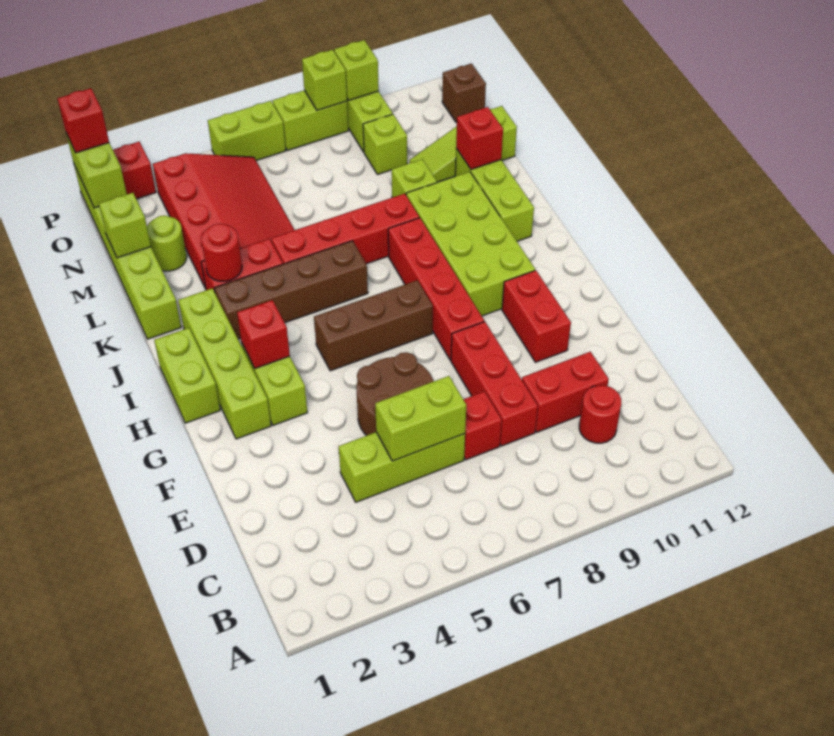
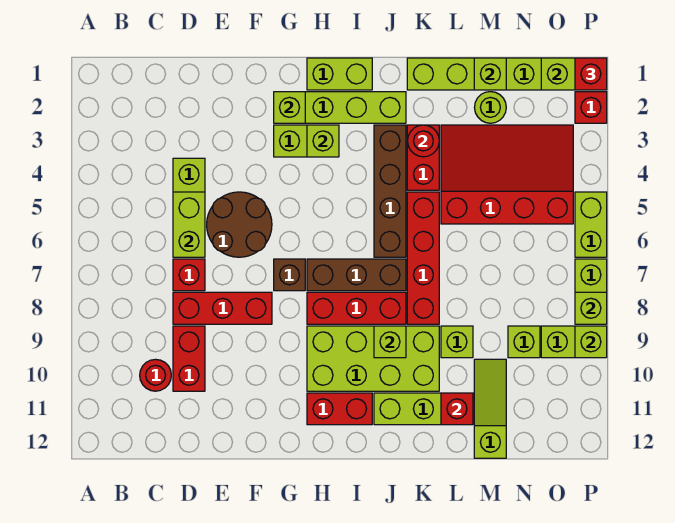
red 1x2 brick [502,270,571,362] -> red 1x2 brick moved to [307,393,372,425]
none -> lime 1x1 brick [274,92,305,123]
red 1x4 brick [388,218,484,360] -> red 1x3 brick [307,292,406,324]
red 1x1 brick [237,300,290,368] -> lime 1x1 brick [307,125,339,157]
brown 1x3 brick [314,280,433,371] -> brown 1x3 brick turned to [307,259,406,291]
none -> lime 1x1 brick [374,326,406,358]
red 3x4 slope [153,153,294,289] -> red 3x4 slope turned to [441,125,573,224]
brown 1x1 brick [442,64,486,122] -> brown 1x1 brick moved to [274,259,305,291]

